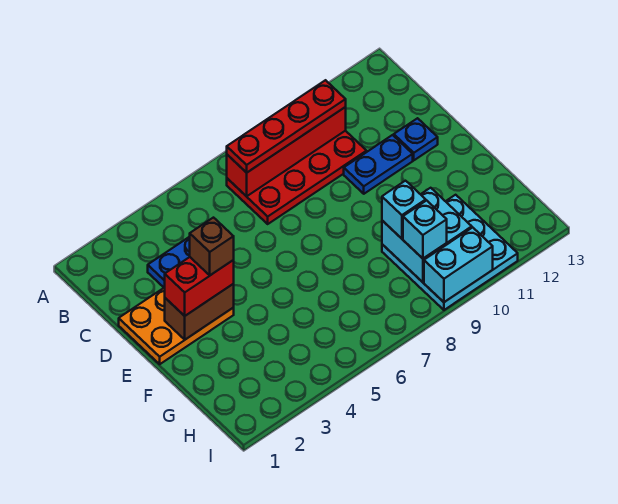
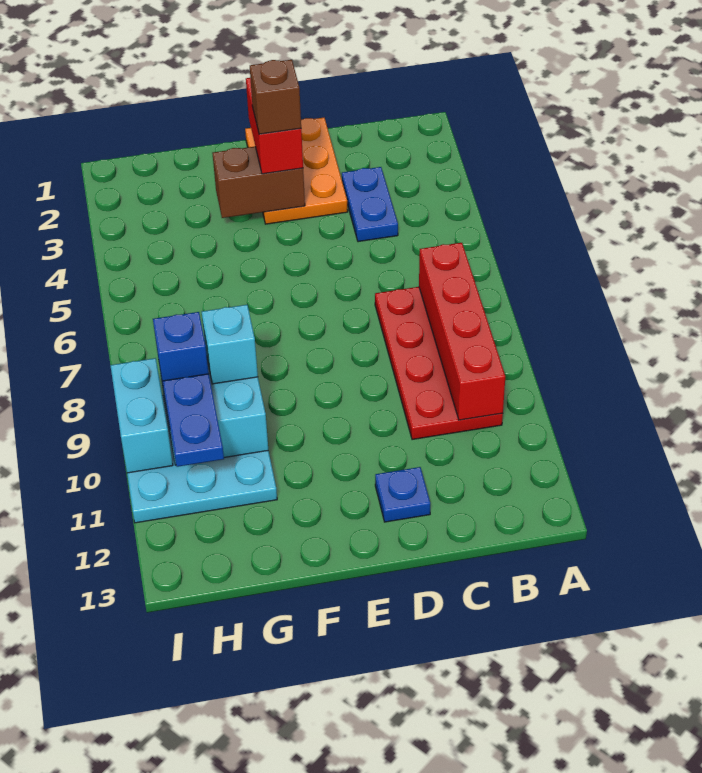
red 1x4 plate [227,80,346,173] -> none
blue 1x2 plate [344,135,413,194] -> blue 1x2 plate moved to [162,374,224,467]
brown 1x2 brick [165,284,234,340] -> brown 1x2 brick turned to [213,147,305,218]
cyan 1x1 brick [403,200,447,258] -> blue 1x1 brick [153,312,209,383]

